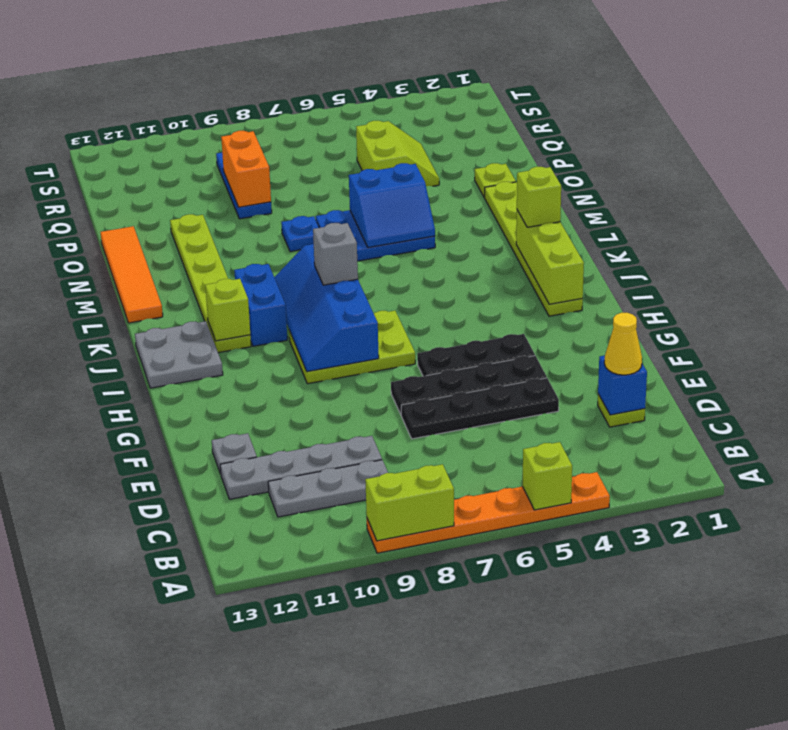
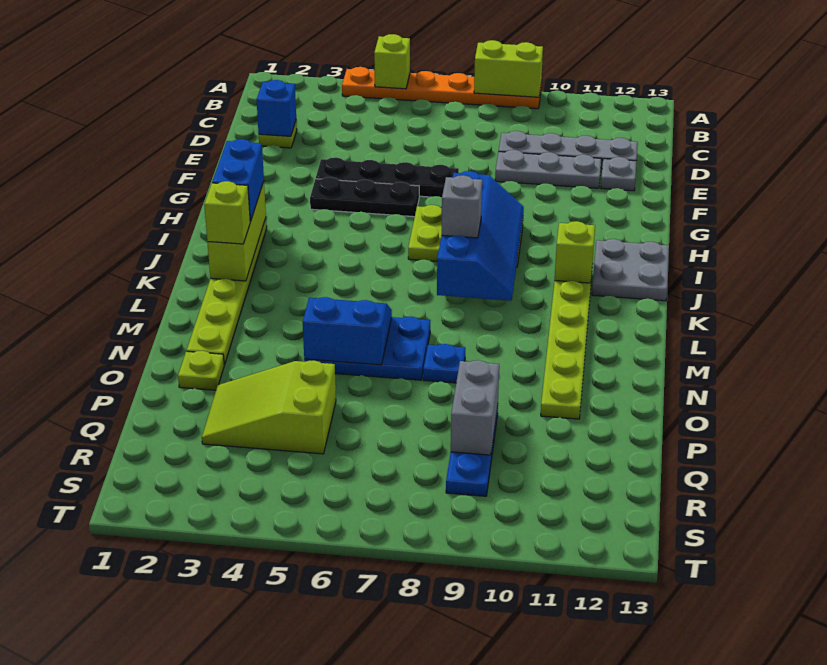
grey 1x3 plate [268,460,388,517] -> grey 1x3 plate moved to [495,150,601,188]
yellow 1x1 cone [604,313,642,375] -> none
black 1x4 plate [401,378,559,439] -> none
blue 1x2 brick [234,264,287,346] -> blue 1x2 brick moved to [212,139,264,221]
orange 1x4 tile [101,226,163,323] -> none
lime 2x2 slope [356,121,439,186] -> lime 2x3 slope [202,360,336,454]
orange 1x2 brick [221,131,271,207] -> grey 1x2 brick [451,360,499,455]

